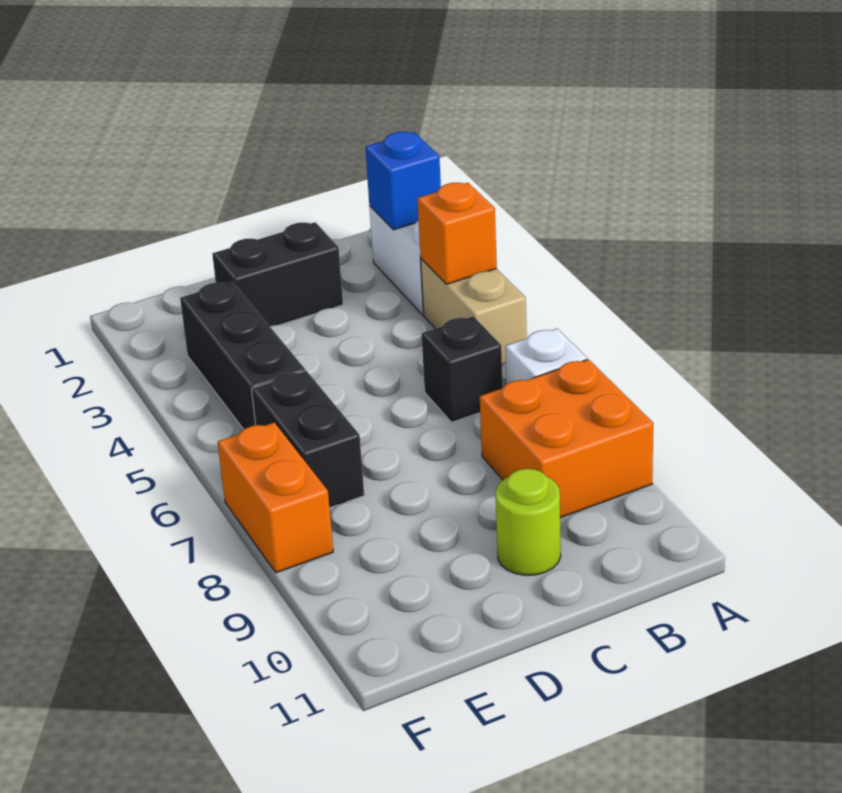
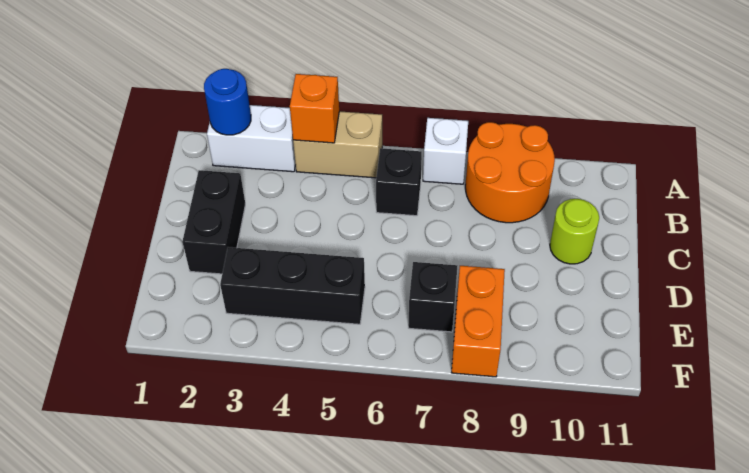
blue 1x1 brick [365,132,441,230] -> blue 1x1 round brick [204,69,251,135]
orange 2x2 brick [480,359,653,518] -> orange 2x2 round brick [465,122,555,223]
black 1x2 brick [252,371,364,508] -> black 1x1 brick [408,262,457,332]
orange 1x2 brick [218,423,333,573] -> orange 1x2 brick turned to [451,266,505,377]

